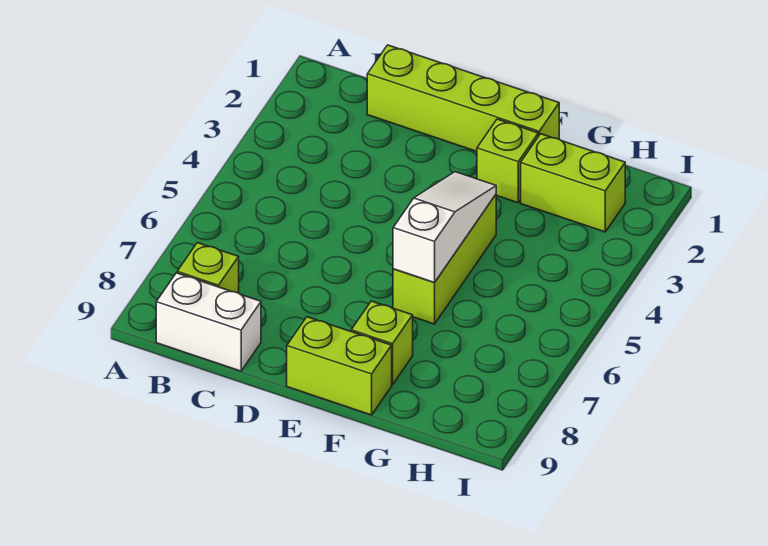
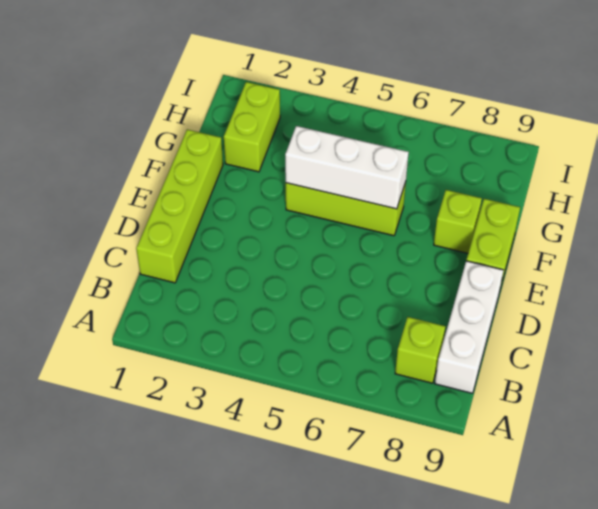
white 1x2 brick [156,273,261,371] -> white 1x3 brick [435,261,504,393]
lime 1x1 brick [477,119,538,203] -> none
white 1x3 slope [393,172,496,283] -> white 1x3 brick [285,126,409,209]

